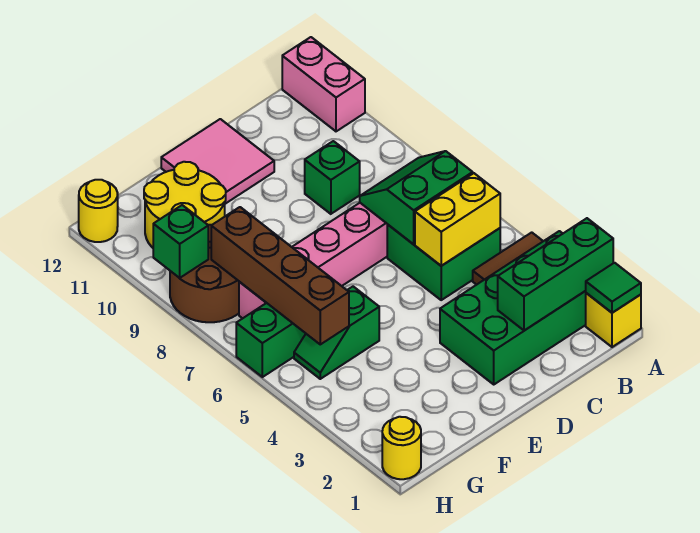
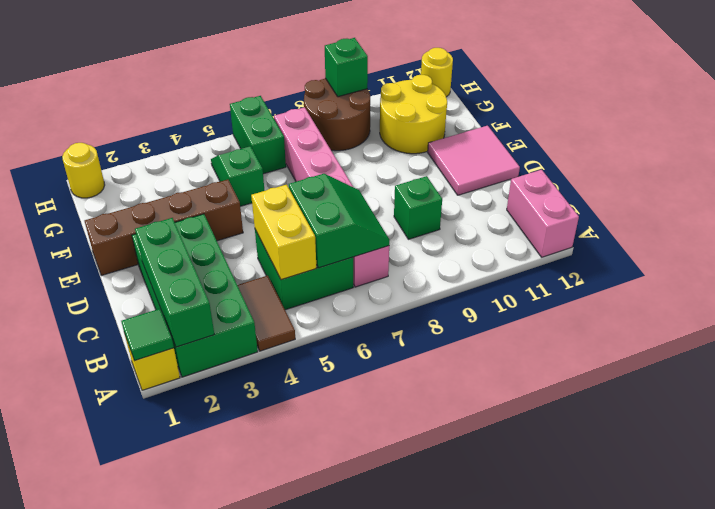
pink 1x2 brick [282,37,365,131] -> pink 1x2 brick turned to [507,170,579,257]
brown 1x4 brick [211,207,349,344] -> brown 1x4 brick moved to [85,180,243,276]

